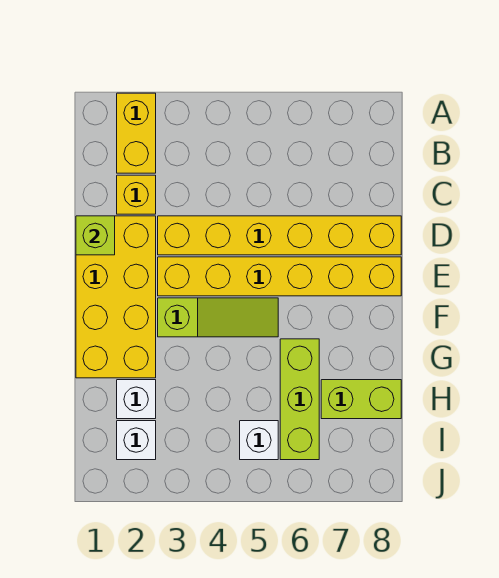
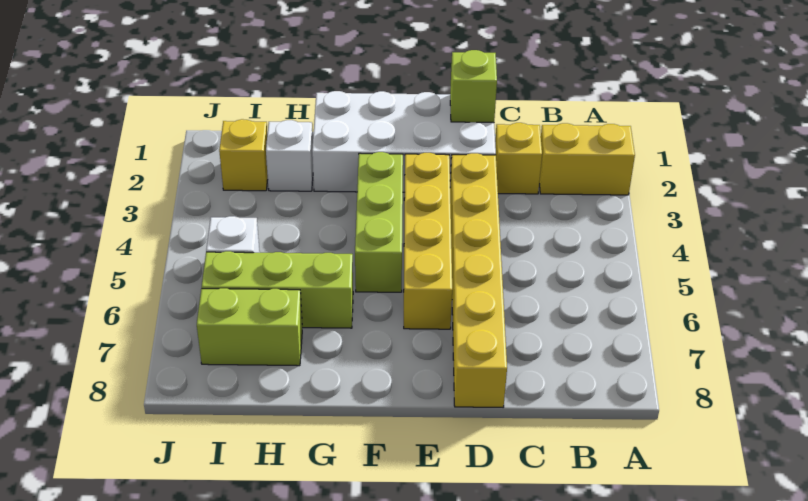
yellow 2x4 brick [76,216,156,378] -> white 2x4 brick [312,91,496,192]
yellow 1x6 brick [158,257,401,296] -> yellow 1x4 brick [404,153,452,329]
lime 1x3 slope [158,298,278,337] -> lime 1x3 brick [355,152,403,292]
lime 1x2 brick [321,380,401,419] -> lime 1x2 brick turned to [197,288,302,366]
white 1x1 brick [117,421,156,460] -> yellow 1x1 brick [219,119,268,191]

